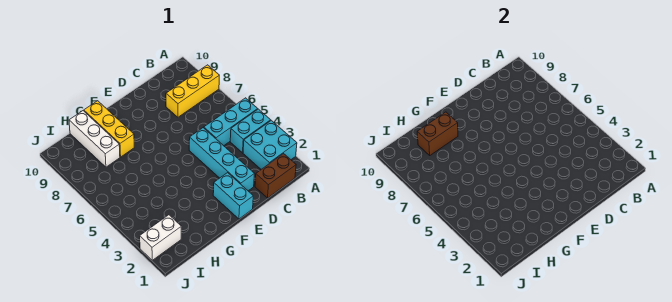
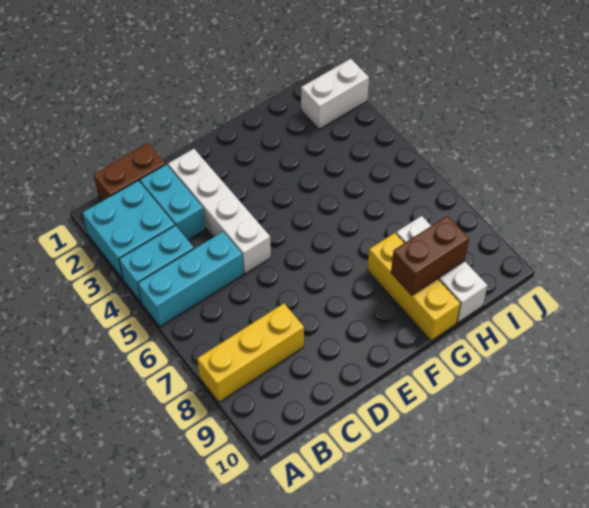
cyan 1x4 brick [189,128,254,191] -> white 1x4 brick [168,149,271,274]
cyan 1x2 brick [213,173,253,219] -> cyan 1x2 brick moved to [140,164,205,240]

